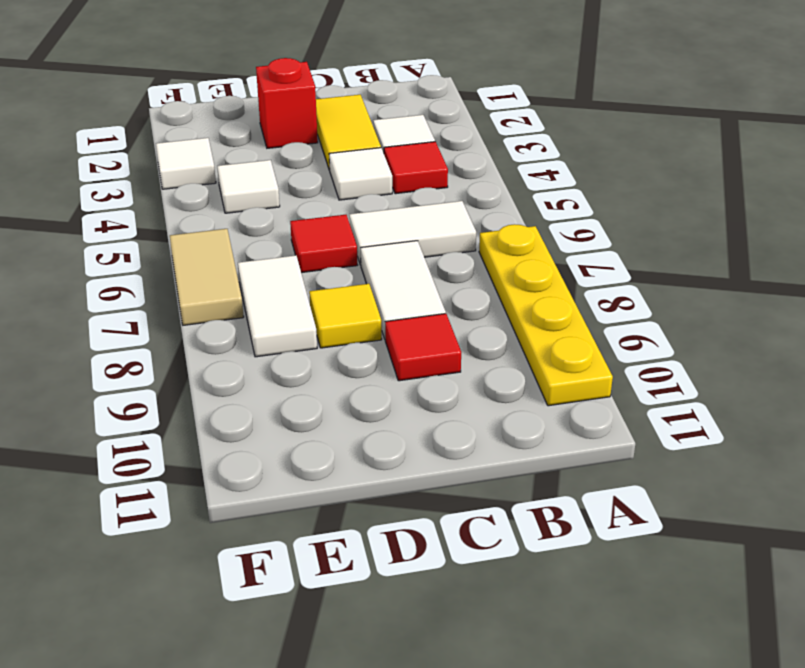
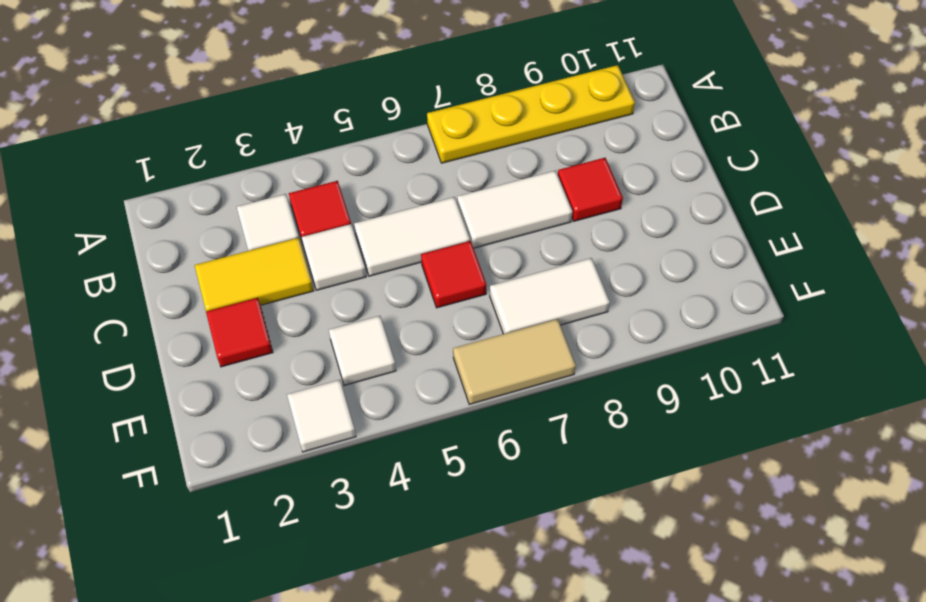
white 1x2 tile [349,201,476,265] -> white 1x2 tile turned to [354,197,470,276]
red 1x1 brick [256,58,318,148] -> red 1x1 tile [206,298,273,367]
yellow 1x1 tile [309,284,382,348] -> none

